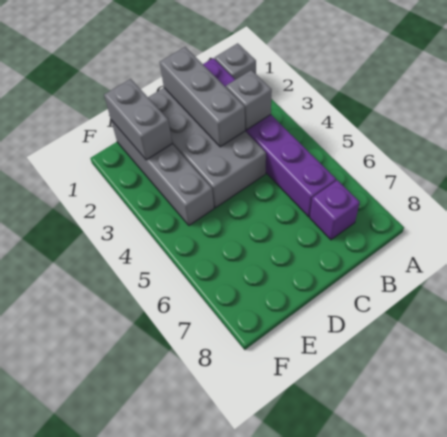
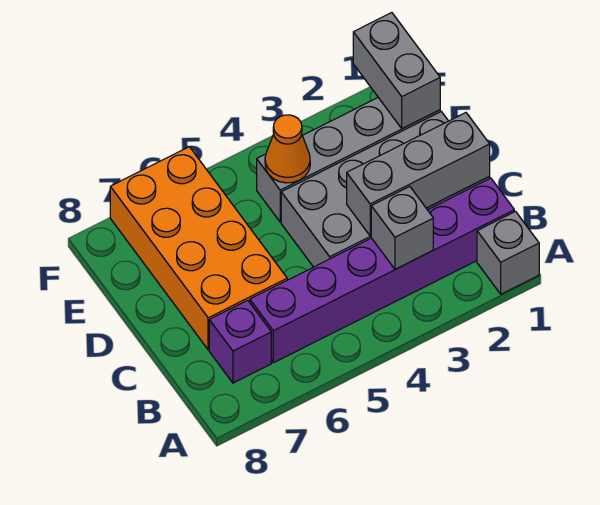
none -> orange 2x4 brick [110,147,287,350]
grey 1x2 brick [104,79,172,160] -> grey 1x2 brick turned to [353,13,440,129]
none -> orange 1x1 cone [265,115,310,183]

